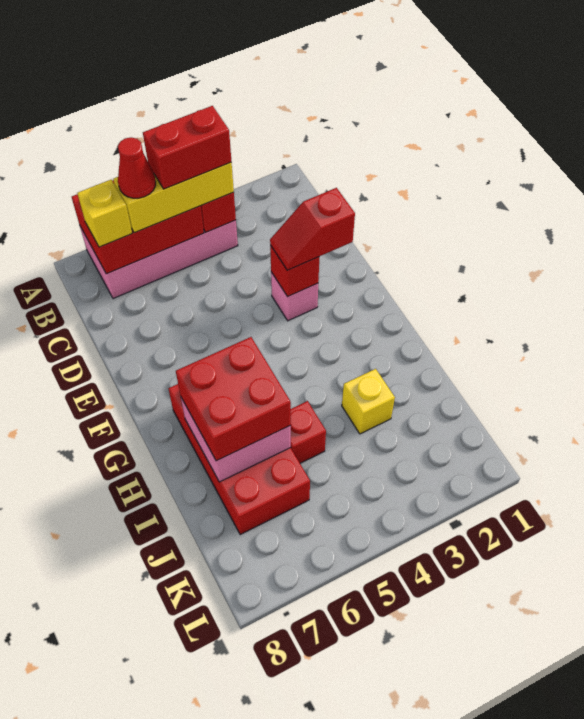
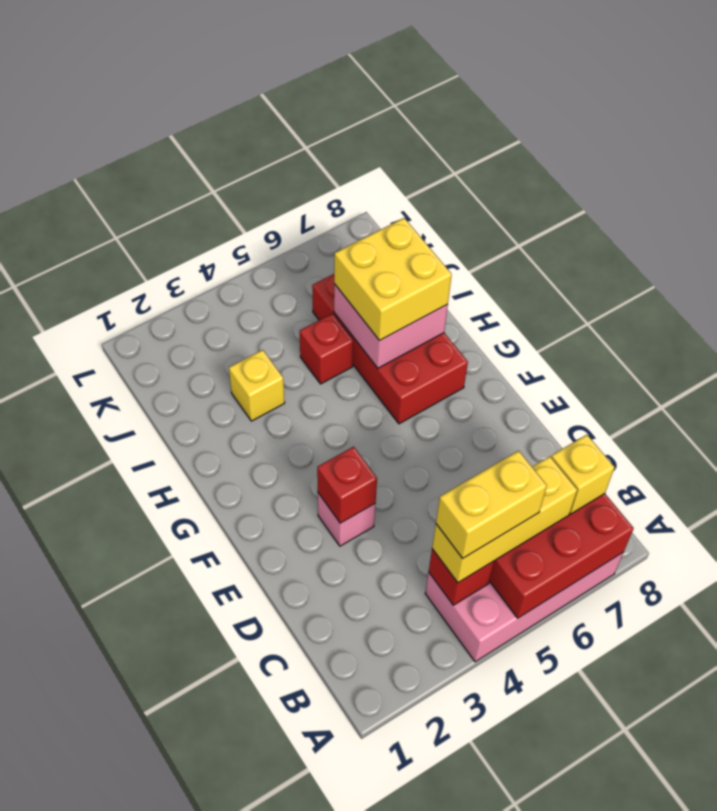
red 1x2 brick [143,106,231,189] -> yellow 1x2 brick [436,451,547,558]
red 1x1 cone [118,137,156,198] -> none
red 1x2 slope [270,188,355,270] -> none
red 2x2 brick [176,337,291,461] -> yellow 2x2 brick [334,218,452,341]

